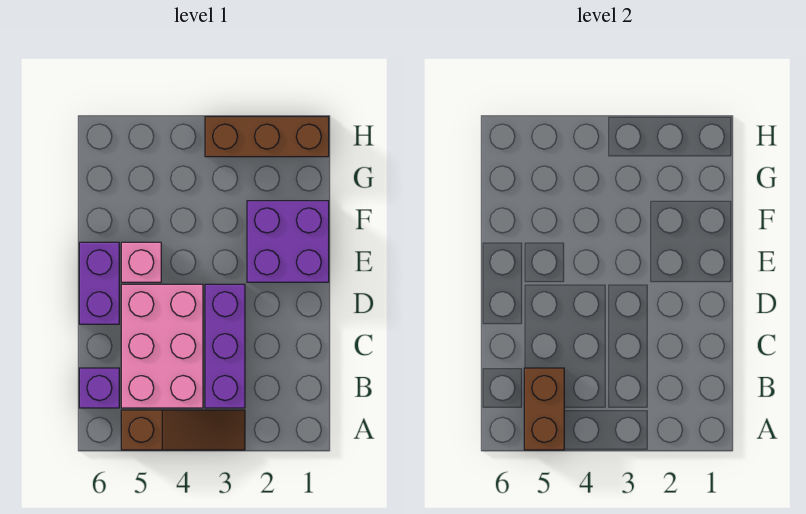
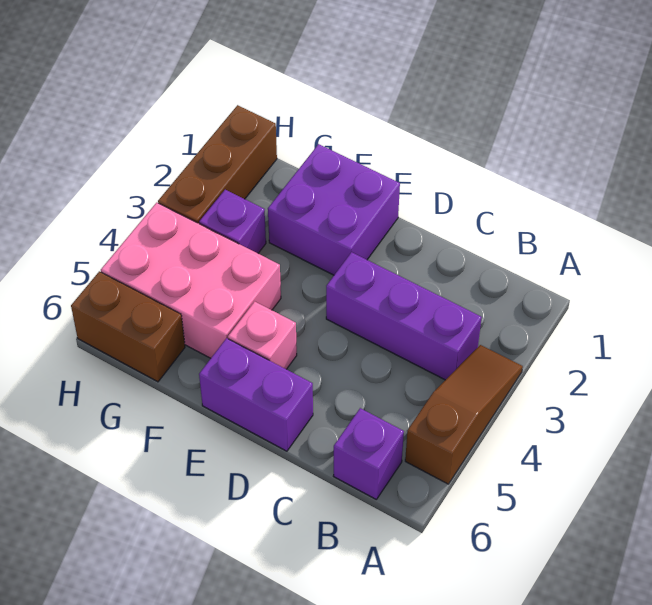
brown 1x2 brick [524,368,564,450] -> brown 1x2 brick moved to [71,271,185,382]
pink 2x3 brick [121,284,203,408] -> pink 2x3 brick moved to [101,203,281,358]
none -> purple 1x1 brick [199,190,266,253]

